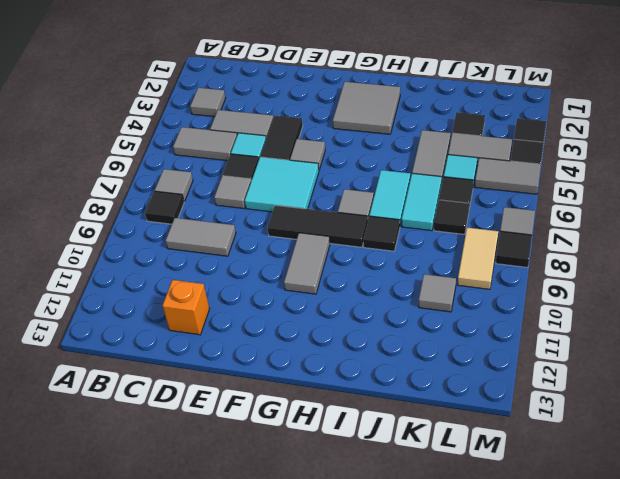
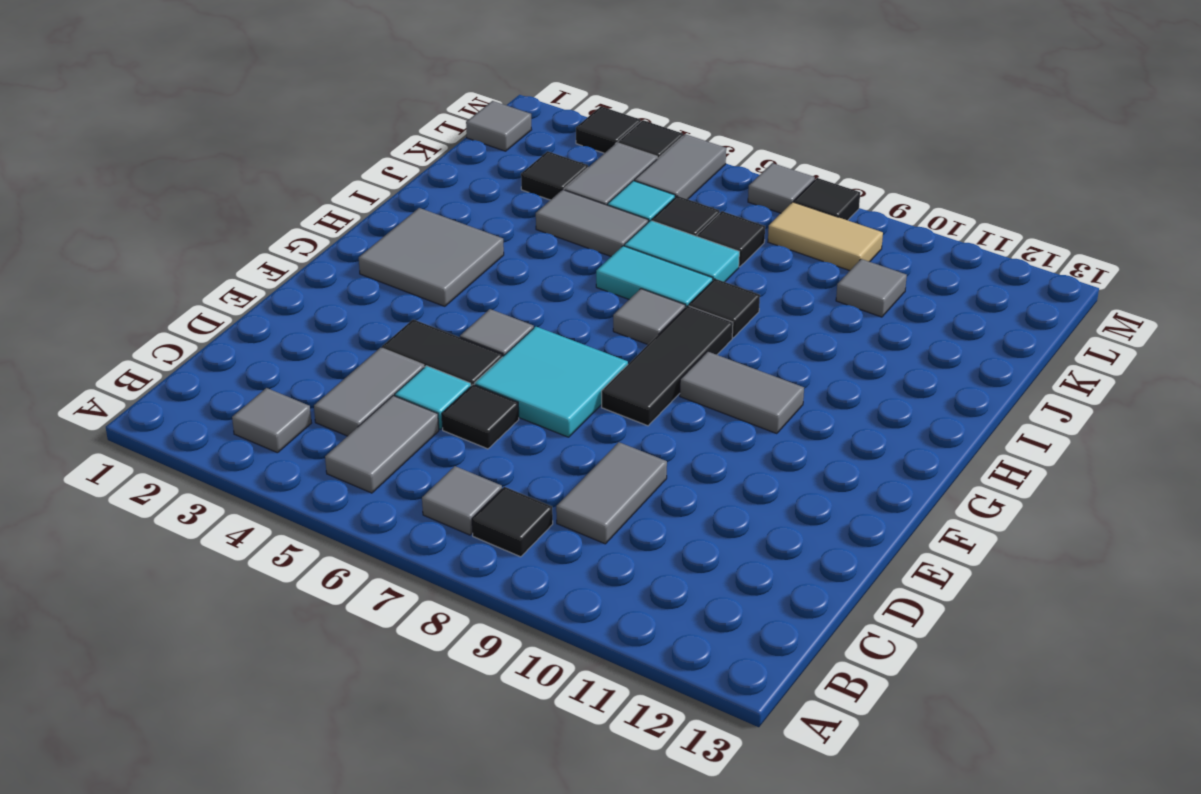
grey 1x1 tile [214,176,251,209] -> grey 1x1 tile moved to [466,101,532,151]
orange 1x1 brick [163,280,209,335] -> none

